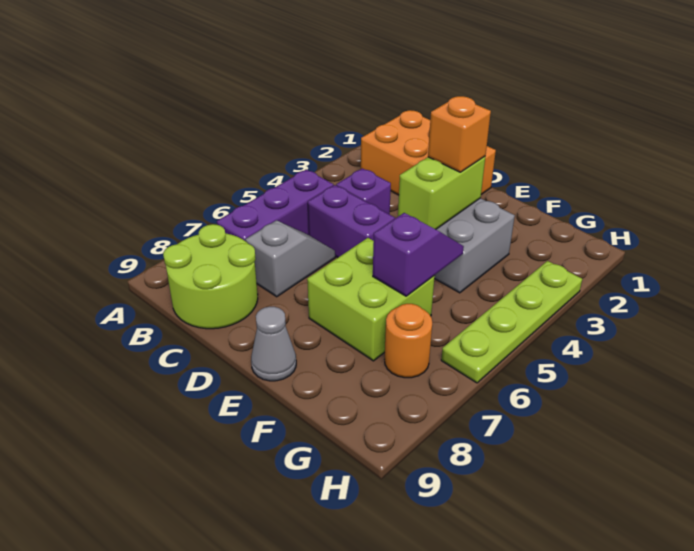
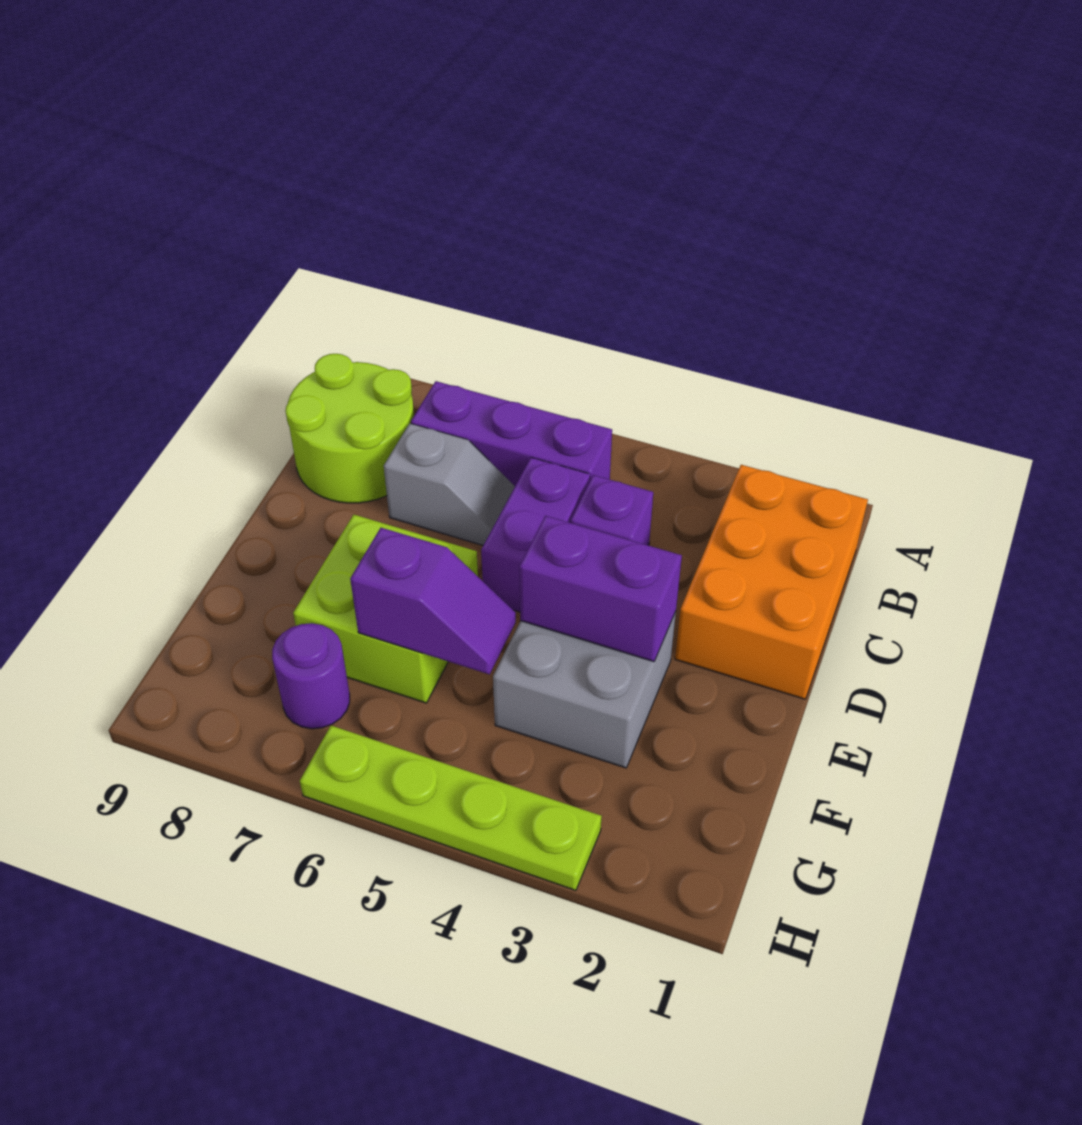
lime 1x2 brick [398,156,485,229] -> purple 1x2 brick [519,516,682,662]
orange 1x1 brick [428,96,491,172] -> none
grey 1x1 cone [251,307,296,381] -> none
orange 1x1 round brick [385,304,432,378] -> purple 1x1 round brick [272,623,350,729]

